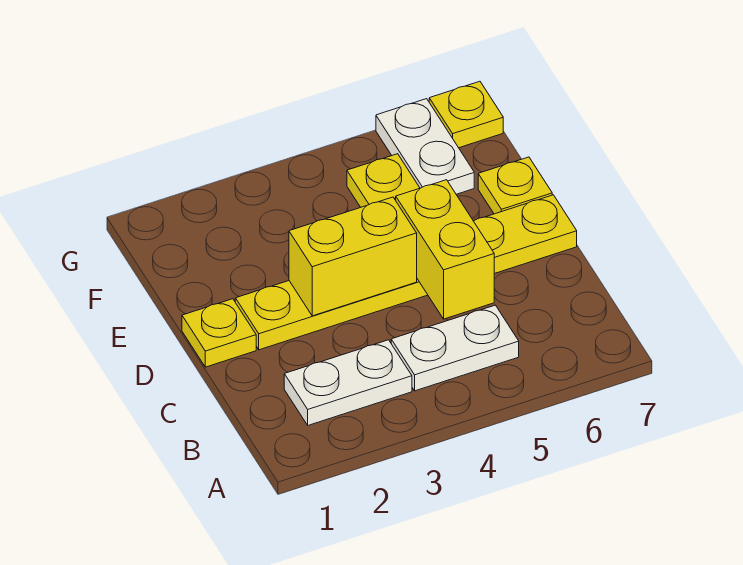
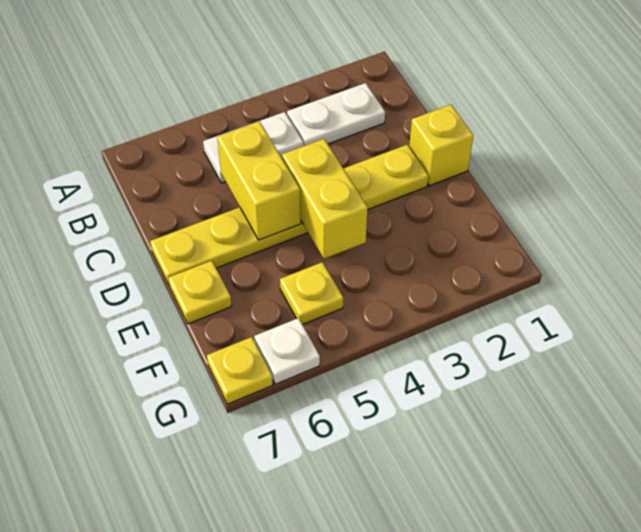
yellow 1x1 plate [182,299,256,367] -> yellow 1x1 brick [409,105,473,186]
yellow 1x2 brick [289,197,417,316] -> yellow 1x2 brick turned to [282,139,368,259]
white 1x2 plate [376,99,474,194] -> white 1x1 plate [254,318,320,384]

